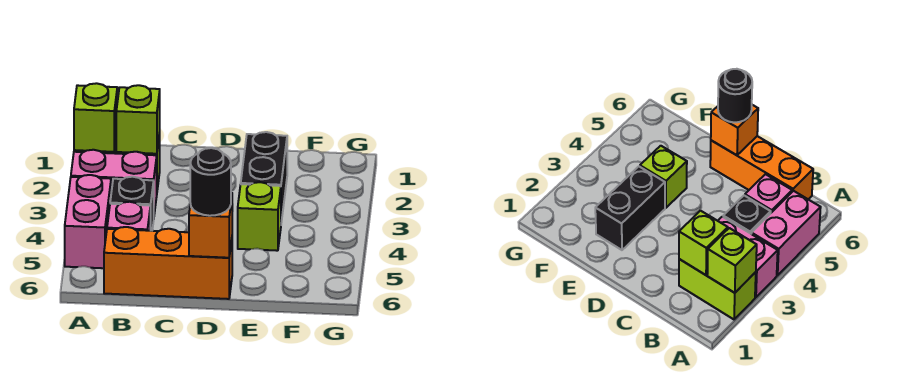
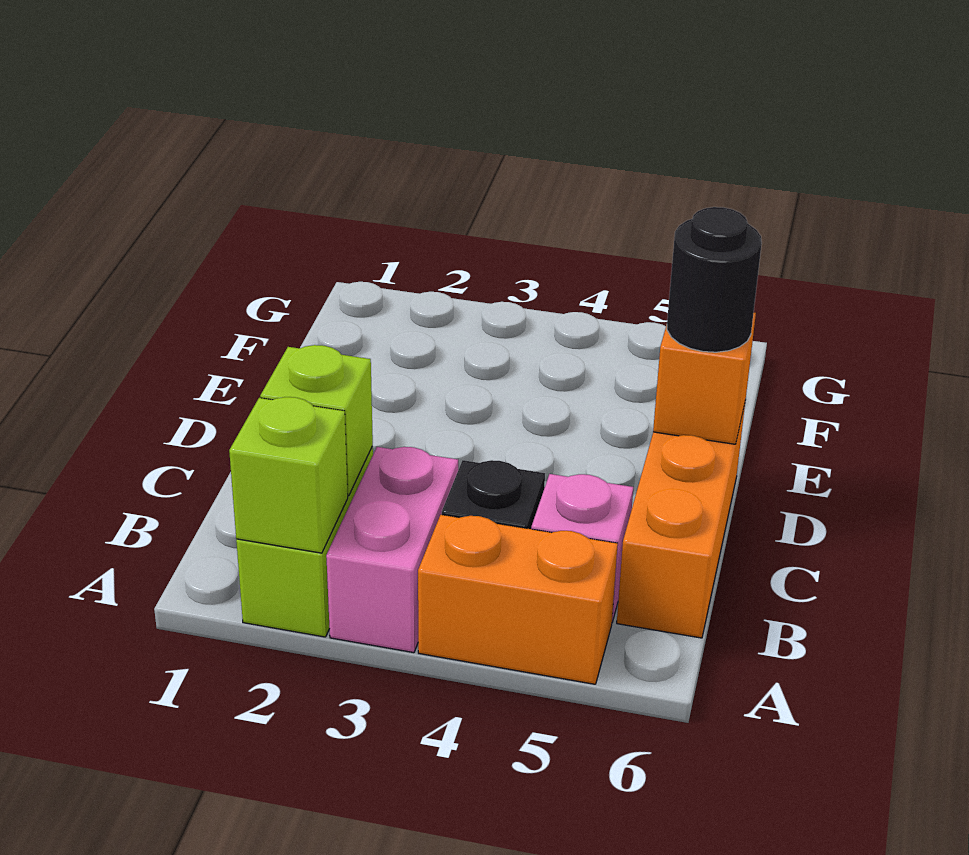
pink 1x2 brick [65,175,111,268] -> orange 1x2 brick [418,515,618,684]
black 1x2 brick [241,132,287,223] -> none
lime 1x1 brick [238,182,281,251] -> none

